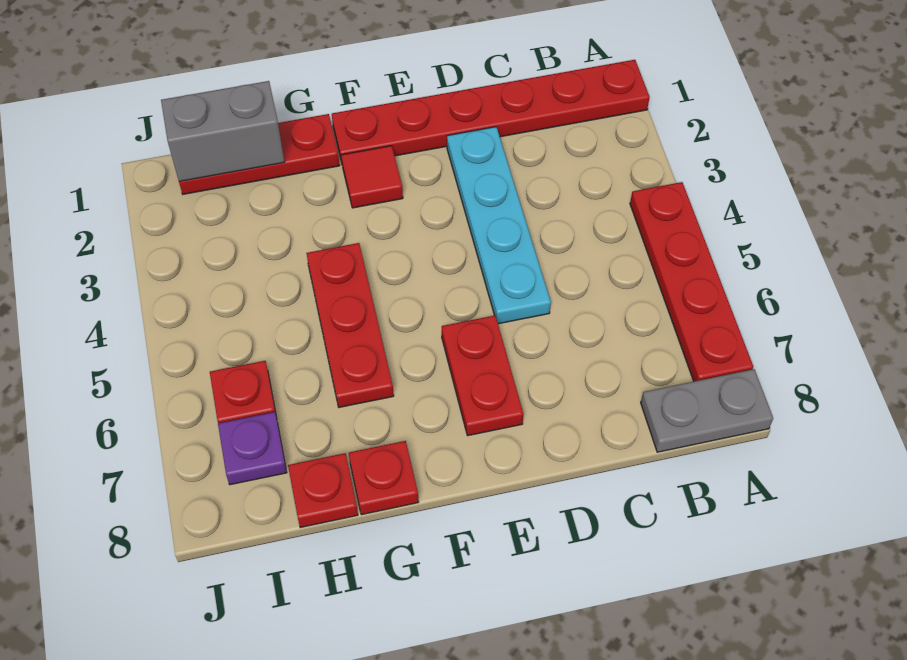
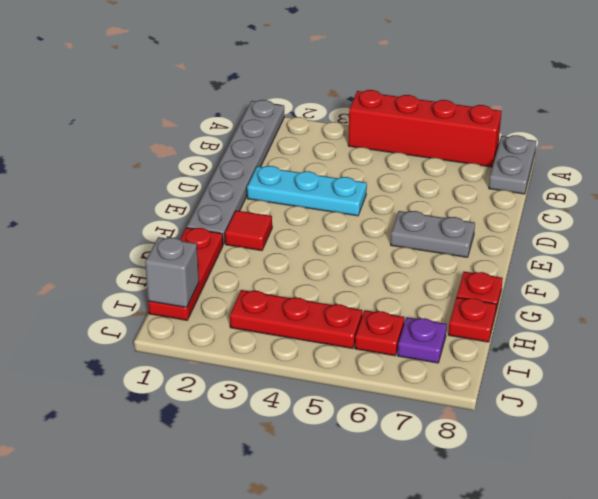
red 1x6 plate [332,60,650,162] -> grey 1x6 plate [187,100,284,244]
red 1x4 plate [630,182,753,381] -> red 1x4 brick [348,90,502,167]
cyan 1x4 plate [447,127,551,324] -> cyan 1x3 plate [247,166,367,216]
red 1x2 plate [442,315,524,436] -> grey 1x2 plate [391,211,475,257]
red 1x3 plate [307,243,394,407] -> red 1x3 plate moved to [230,290,362,349]
grey 1x2 brick [161,81,285,182] -> grey 1x1 brick [145,237,199,307]

